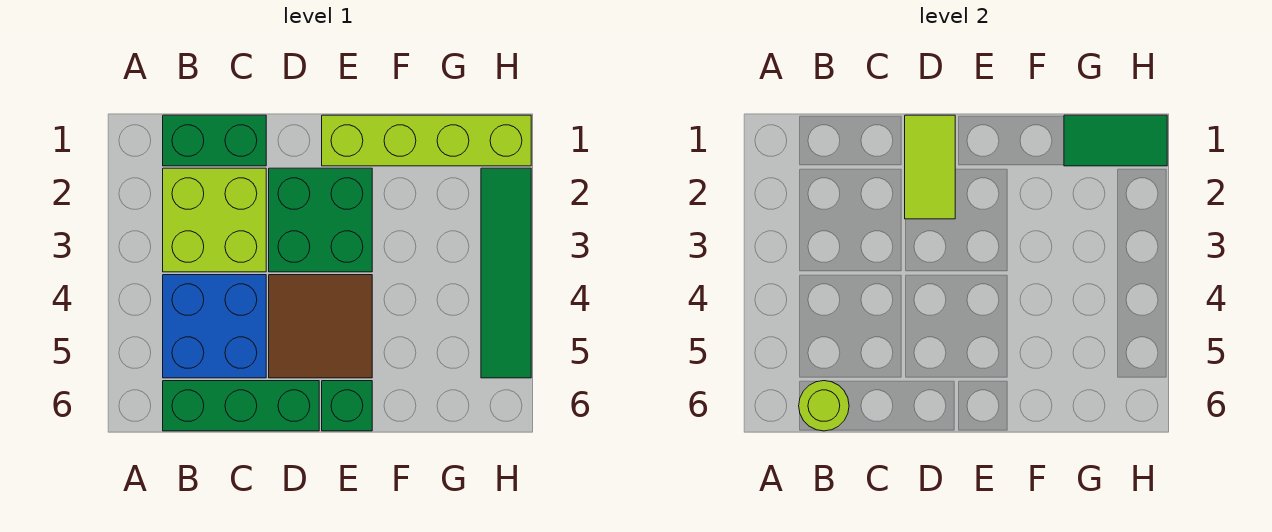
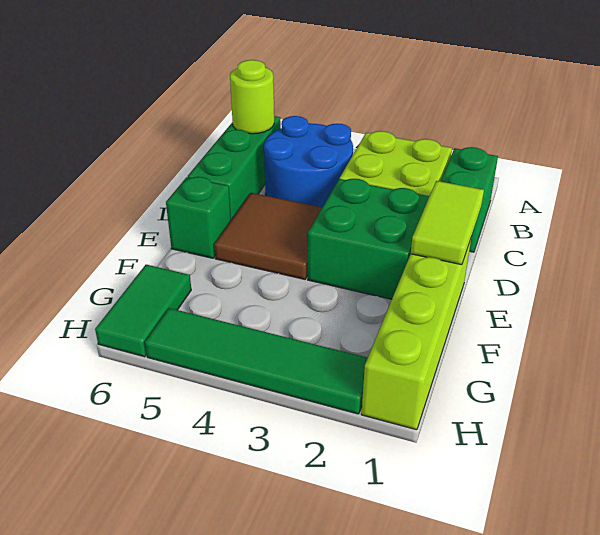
blue 2x2 brick [163,275,266,378] -> blue 2x2 round brick [264,116,353,207]
lime 1x2 tile [905,115,955,219] -> lime 1x2 tile turned to [411,181,484,265]
green 1x2 tile [1064,115,1167,166] -> green 1x2 tile moved to [95,265,191,357]

